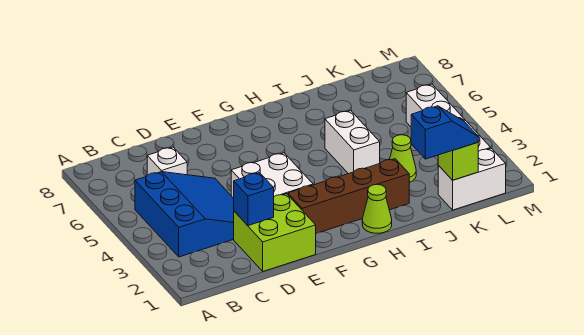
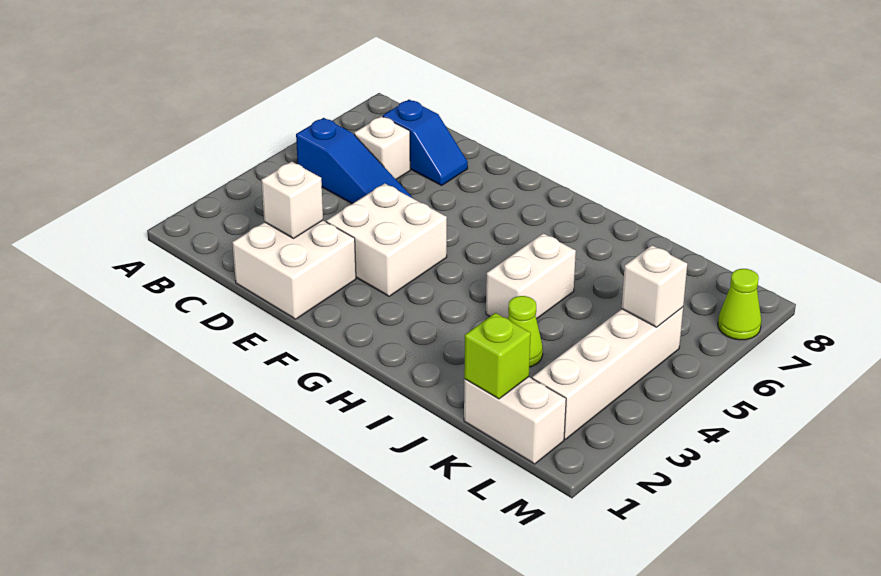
blue 3x3 slope [135,172,234,257] -> blue 1x3 slope [296,118,413,204]
lime 2x2 brick [234,194,316,271] -> white 2x2 brick [232,220,356,319]
blue 1x1 brick [234,173,274,226] -> white 1x1 brick [261,162,323,238]
brown 1x4 brick [288,159,410,233] -> none
lime 1x1 cone [362,184,392,233] -> lime 1x1 cone moved to [718,269,761,340]
blue 1x2 slope [411,106,478,159] -> blue 1x2 slope moved to [383,100,468,185]
none -> white 1x1 brick [622,245,687,327]

